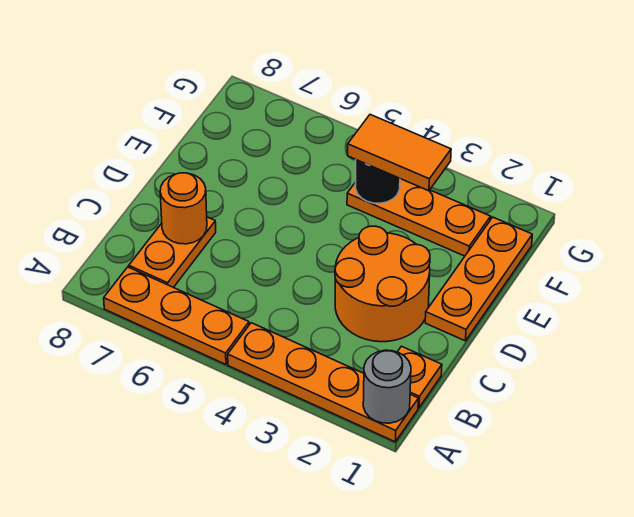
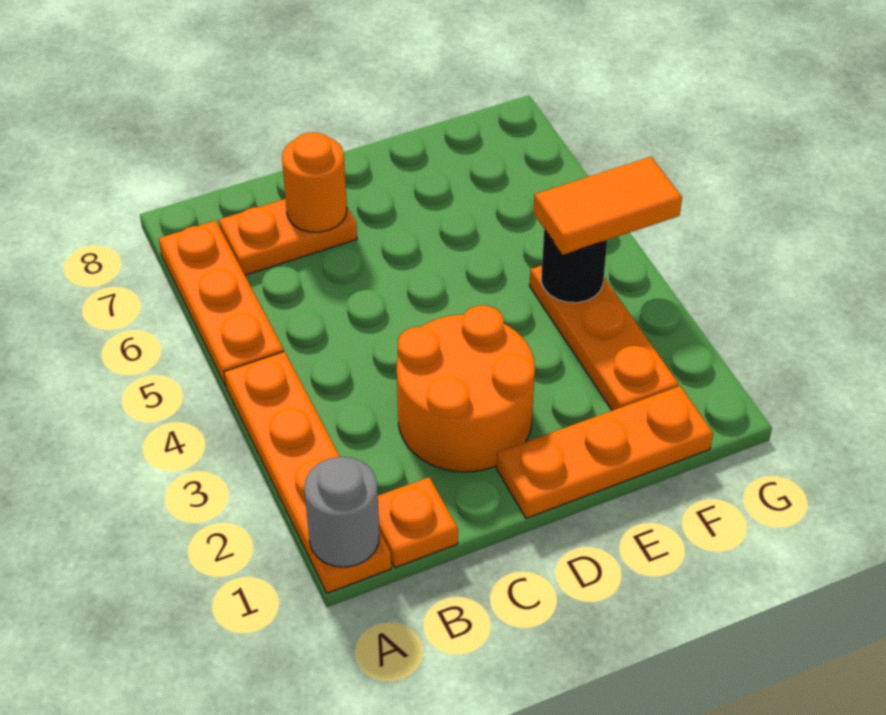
orange 1x2 tile [348,115,451,191] -> orange 1x2 tile turned to [533,157,682,255]

